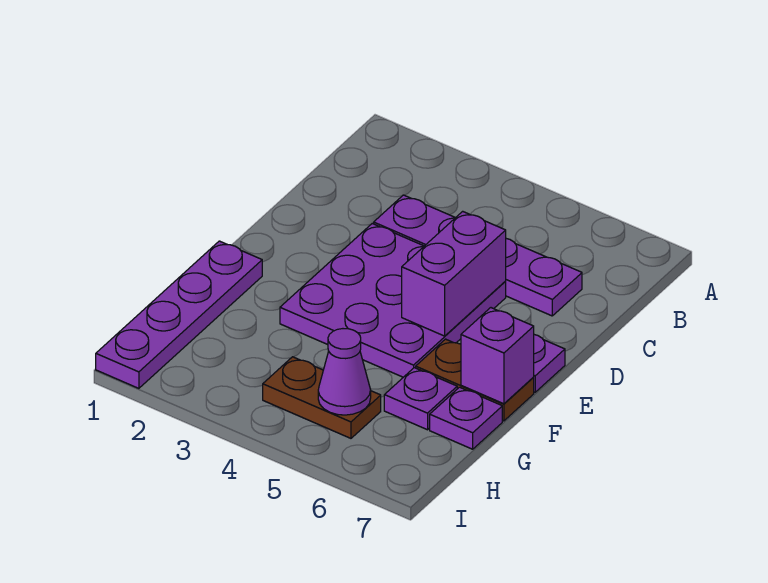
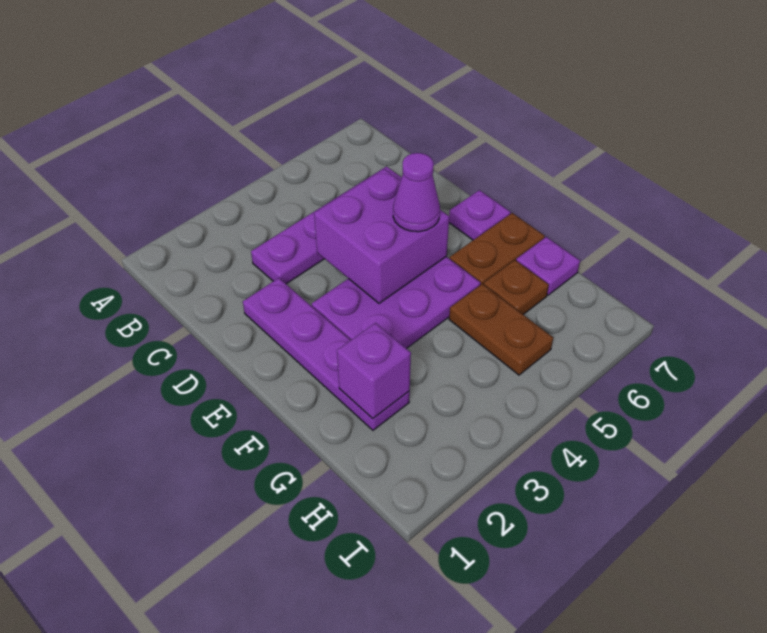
purple 3x3 plate [280,224,506,377] -> purple 2x3 plate [312,257,481,349]
purple 1x2 brick [402,211,506,336] -> purple 2x2 brick [314,169,449,303]
purple 1x4 plate [96,241,262,388] -> purple 1x4 plate moved to [243,278,410,430]
purple 1x1 brick [461,308,534,404] -> purple 1x1 brick moved to [337,323,411,419]
purple 1x1 plate [384,368,457,430] -> brown 1x1 plate [484,260,549,315]
brown 1x2 plate [263,357,381,438] -> brown 1x2 plate turned to [449,284,553,375]
purple 1x1 cone [318,329,371,415] -> purple 1x1 cone moved to [393,153,440,232]

